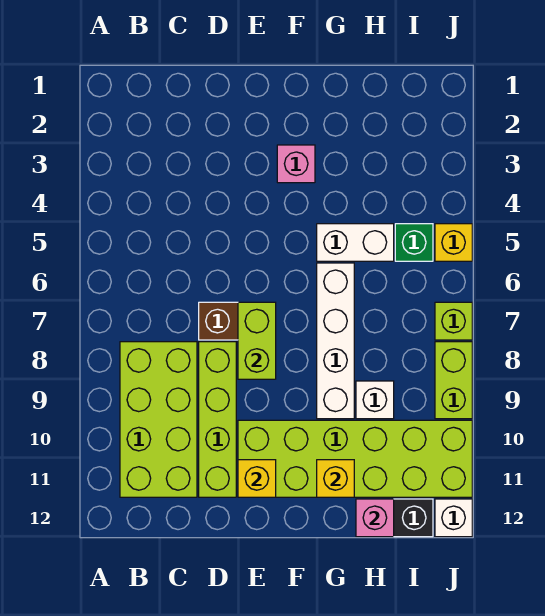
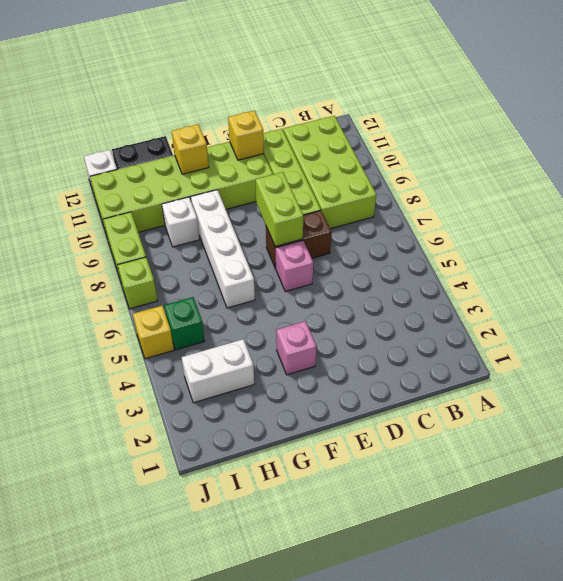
white 1x2 brick [317,224,394,261] -> white 1x2 brick moved to [182,339,254,403]
pink 1x1 brick [356,499,394,537] -> pink 1x1 brick moved to [275,240,313,291]

